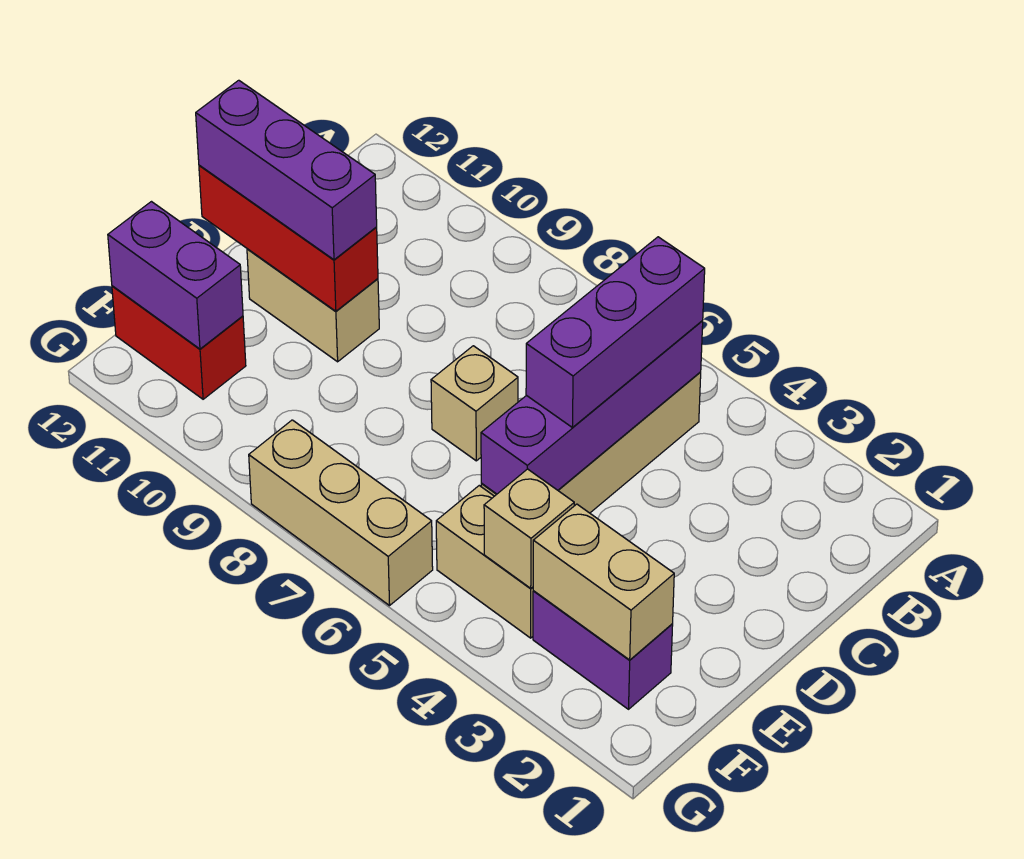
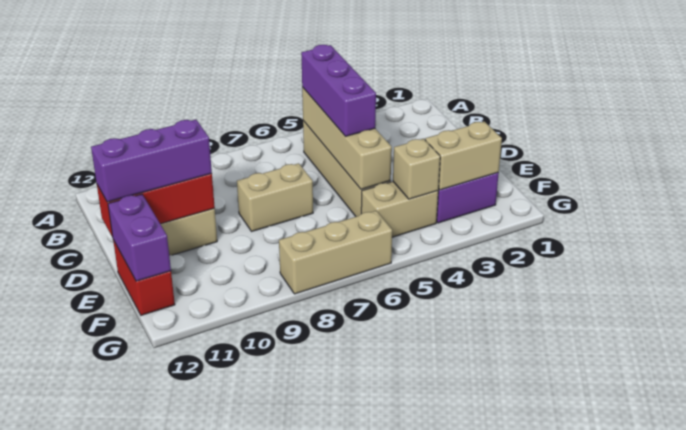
purple 1x4 brick [481,321,703,494] -> tan 1x4 brick [302,87,392,189]
tan 1x1 brick [431,346,518,461] -> tan 1x2 brick [237,163,313,232]
red 1x2 brick [112,286,246,399] -> red 1x2 brick turned to [113,240,175,315]
purple 1x2 brick [108,202,243,349] -> purple 1x2 brick turned to [108,194,171,281]

